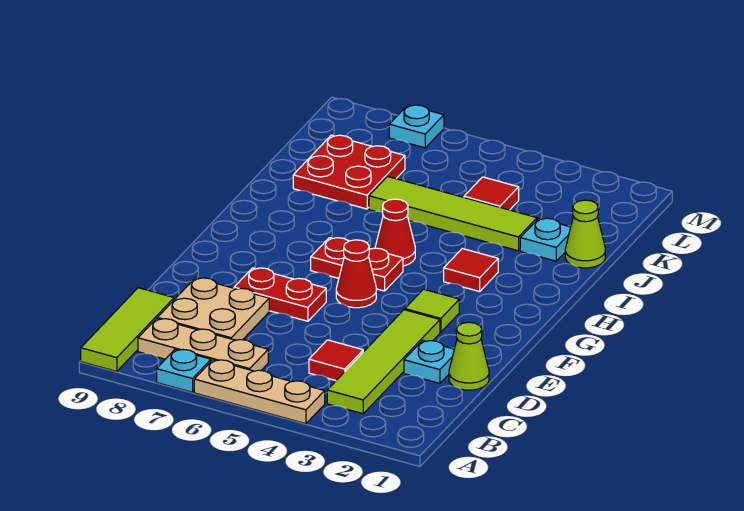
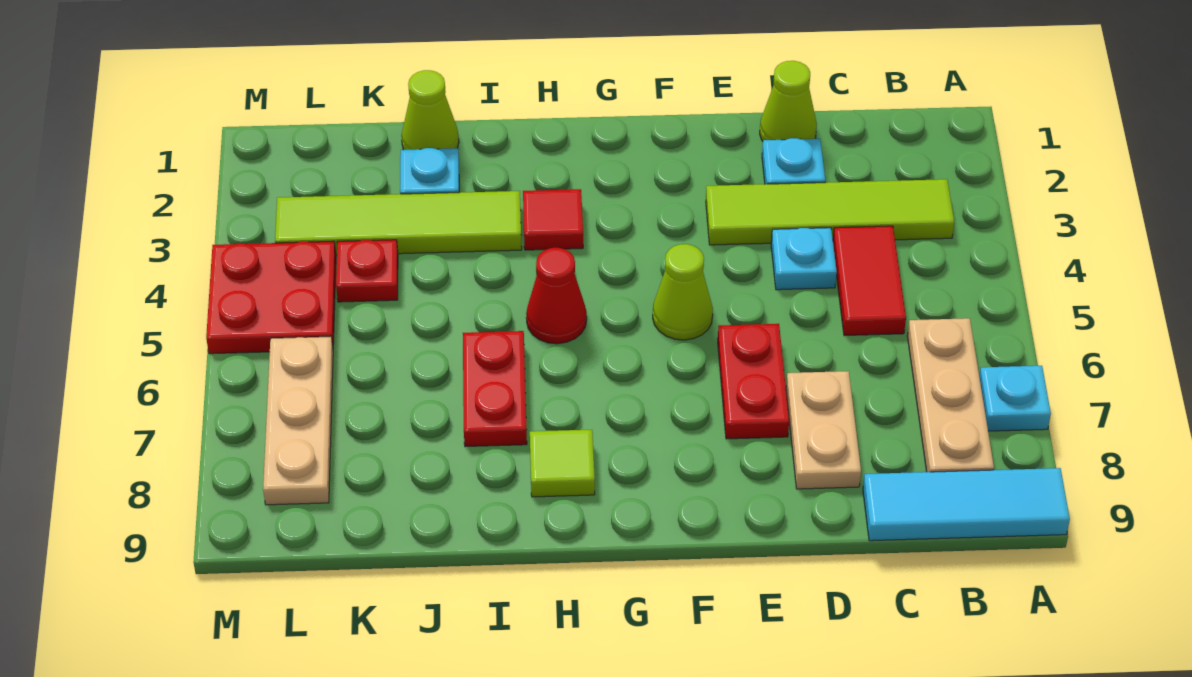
tan 1x3 plate [194,360,325,424] -> tan 1x3 plate moved to [263,336,333,505]
lime 1x3 tile [81,288,174,372] -> cyan 1x3 tile [863,468,1070,541]
red 1x1 tile [309,340,363,381] -> red 1x2 tile [833,226,906,336]
tan 2x2 plate [157,278,269,340] -> tan 1x2 plate [786,371,861,489]
lime 1x1 tile [405,289,459,332] -> lime 1x1 tile moved to [530,430,595,497]
red 1x1 cone [336,240,376,308] -> lime 1x1 cone [653,244,713,340]
red 1x2 plate [311,238,403,291] -> red 1x2 plate moved to [463,331,527,447]
lime 1x4 tile [369,176,537,251] -> lime 1x4 tile turned to [275,191,522,255]
red 2x2 plate [293,135,405,209] -> red 2x2 plate moved to [206,241,336,354]
red 1x1 tile [464,177,519,210] -> red 1x1 plate [336,240,398,302]
cyan 1x1 plate [389,105,444,148] -> cyan 1x1 plate moved to [771,228,837,290]

